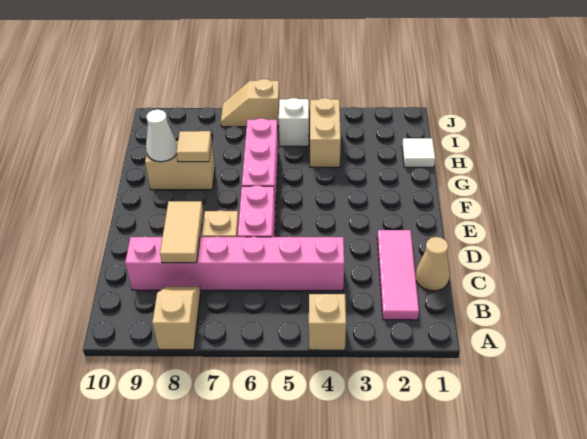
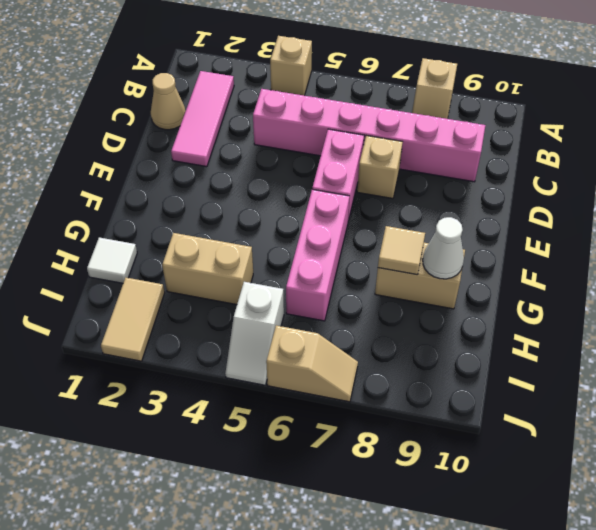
tan 1x2 tile [160,201,203,263] -> tan 1x2 tile moved to [101,278,165,361]
tan 1x2 brick [310,98,341,167] -> tan 1x2 brick turned to [162,233,253,305]

